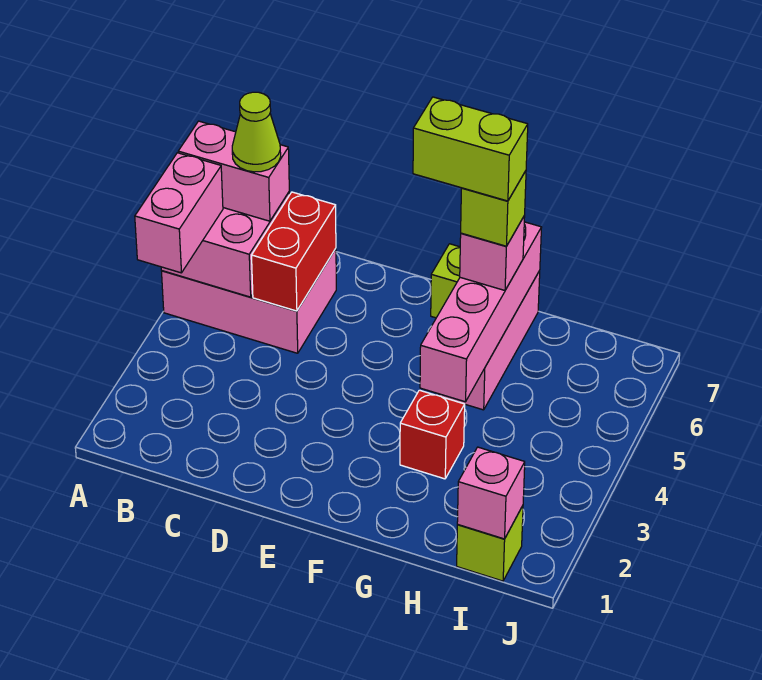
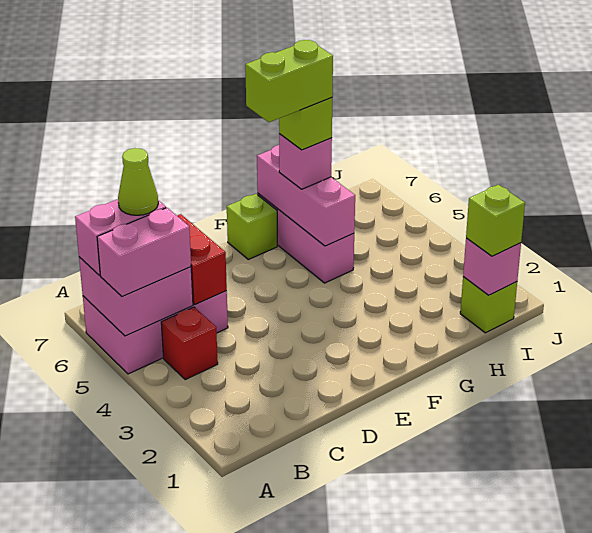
pink 1x2 brick [135,153,223,273] -> pink 1x2 brick turned to [97,208,191,296]
red 1x1 brick [400,390,465,479] -> red 1x1 brick moved to [161,307,218,379]
pink 1x4 brick [420,222,542,402] -> pink 1x3 brick [257,145,355,246]
none -> lime 1x1 brick [466,185,525,256]

